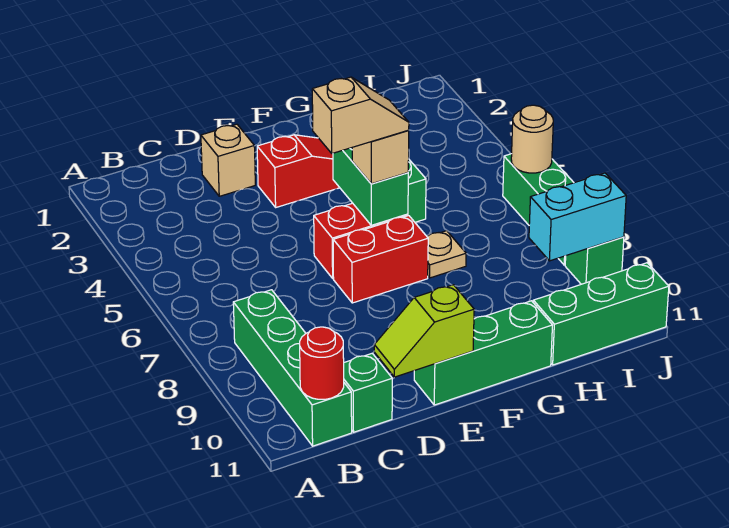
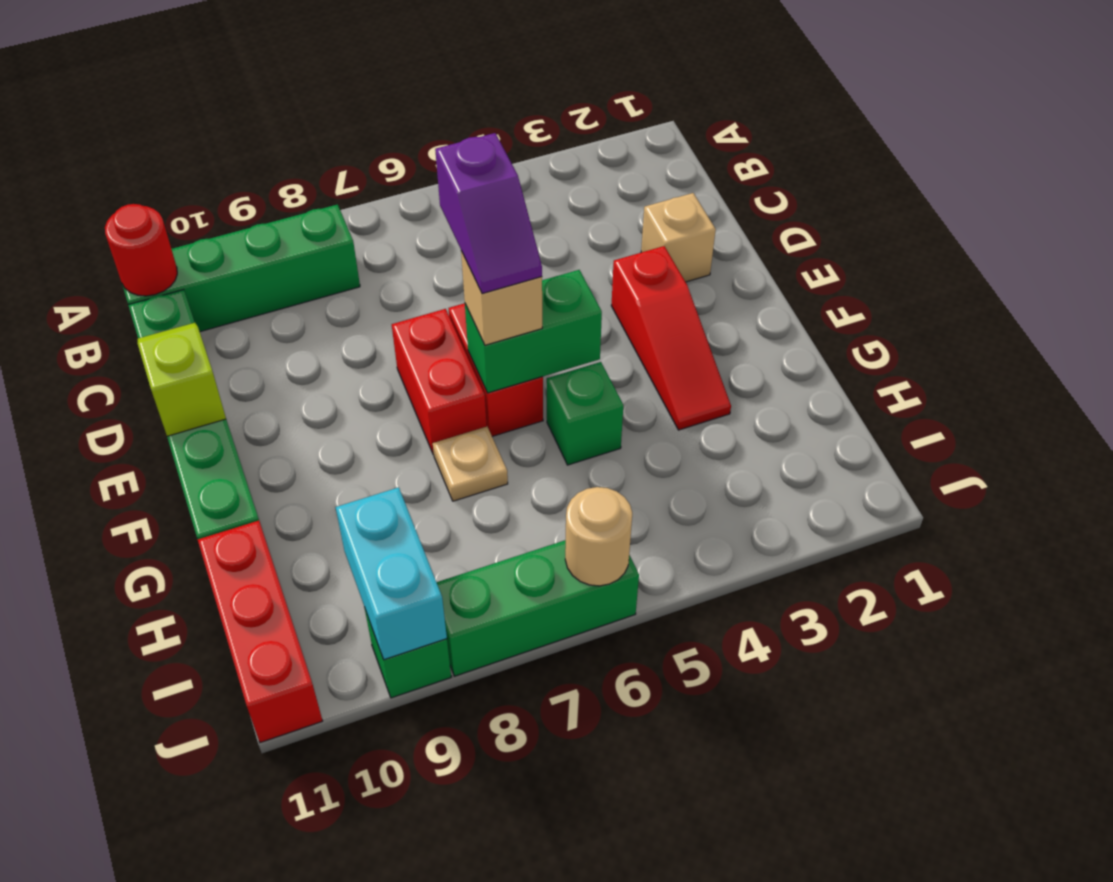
tan 1x2 slope [312,77,409,153] -> purple 1x2 slope [435,133,542,294]
green 1x3 brick [533,263,669,365] -> red 1x3 brick [198,521,322,743]

